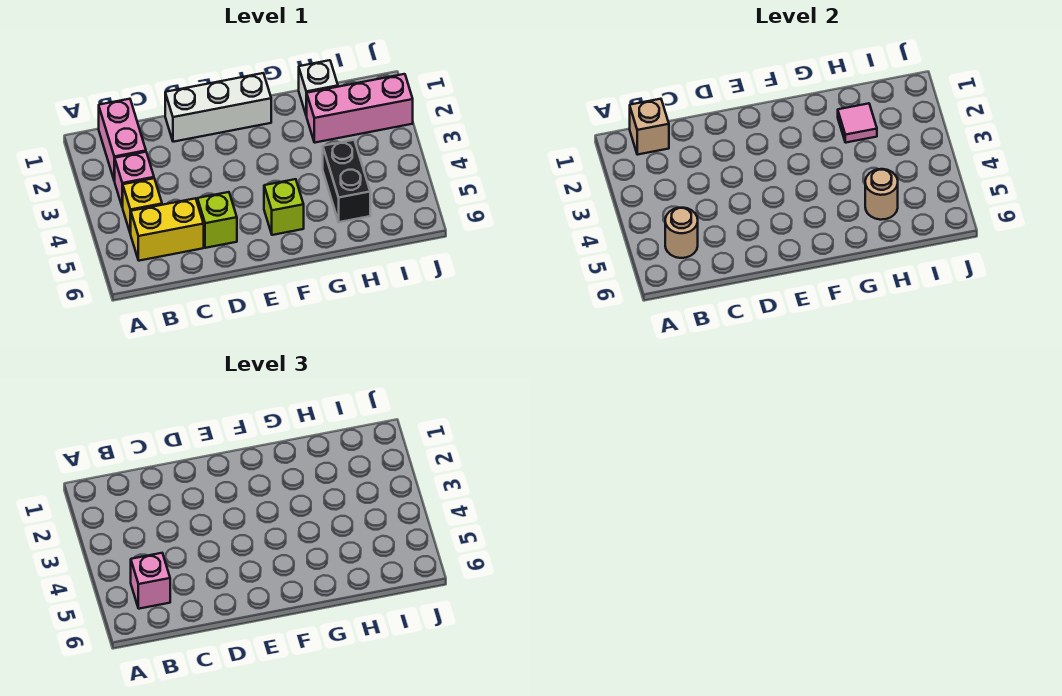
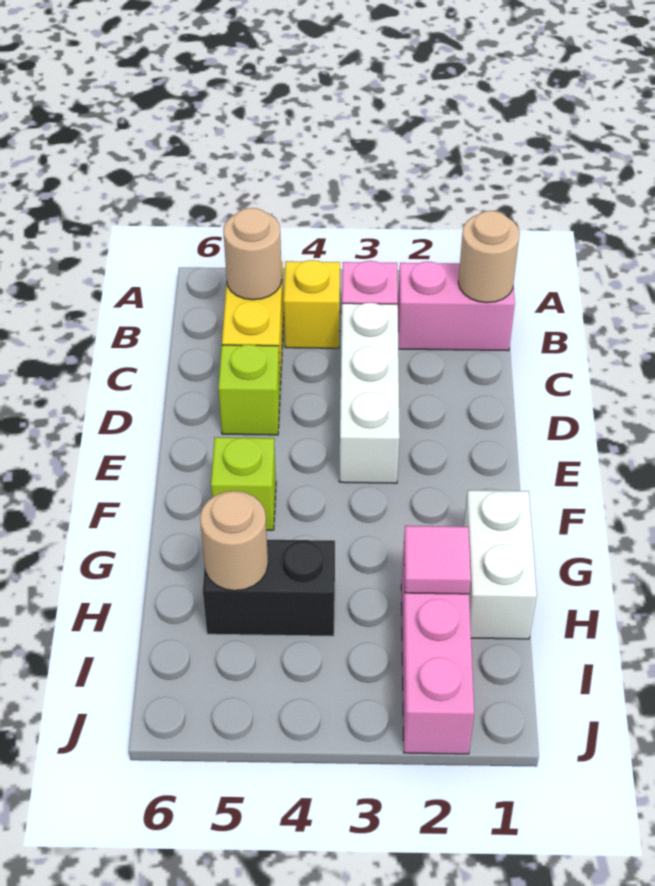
tan 1x1 brick [630,99,669,155] -> tan 1x1 round brick [458,211,520,303]
pink 1x1 brick [131,553,170,609] -> none
white 1x3 brick [165,73,271,142] -> white 1x3 brick moved to [339,302,400,483]
white 1x1 brick [299,60,338,116] -> white 1x2 brick [464,490,537,639]

